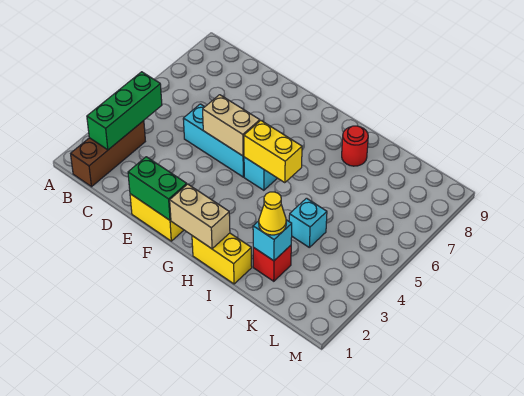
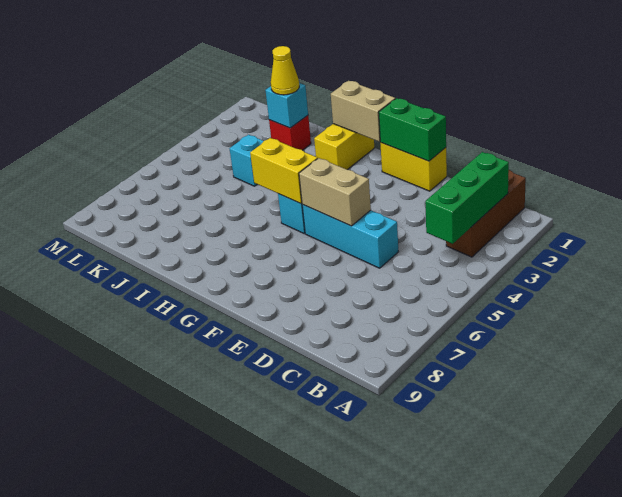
yellow 1x2 brick [192,233,252,284] -> yellow 1x2 brick turned to [314,124,374,170]
red 1x1 round brick [342,126,368,166] -> none

